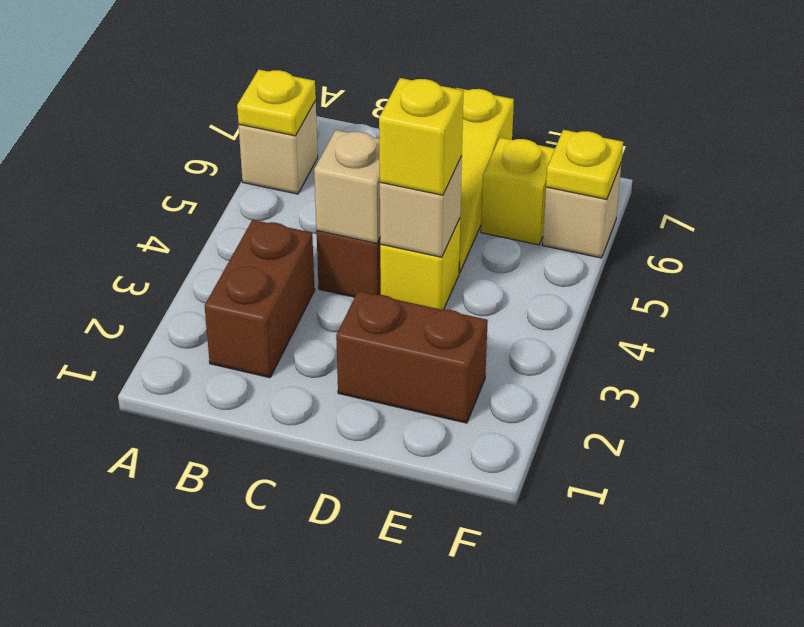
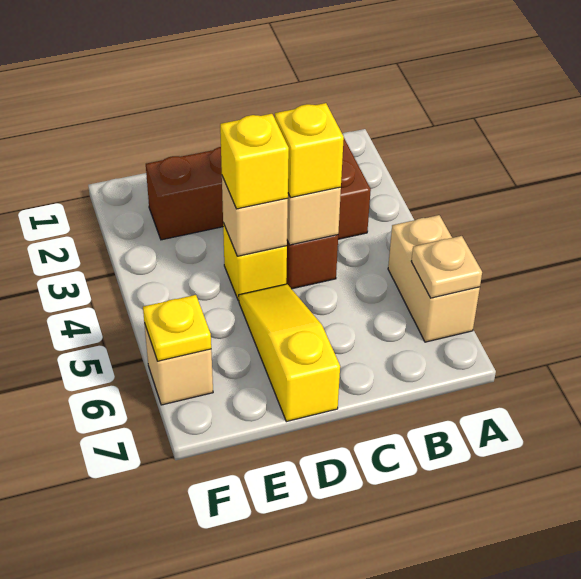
tan 1x1 brick [239,101,318,194] -> tan 1x2 brick [388,215,480,342]
yellow 1x1 plate [237,70,316,136] -> tan 1x1 plate [411,236,482,298]
yellow 1x1 brick [481,137,555,245] -> yellow 1x1 brick moved to [275,103,344,198]

